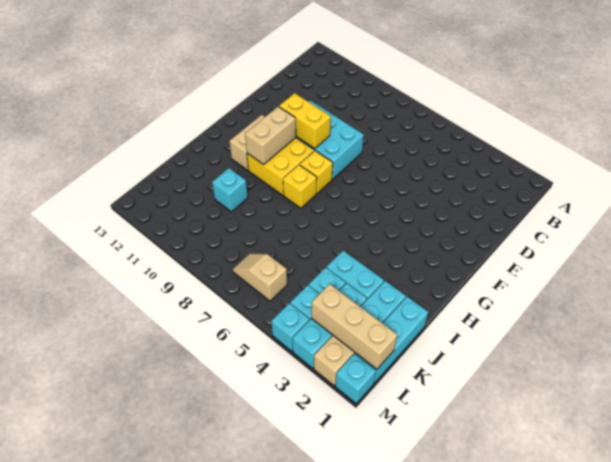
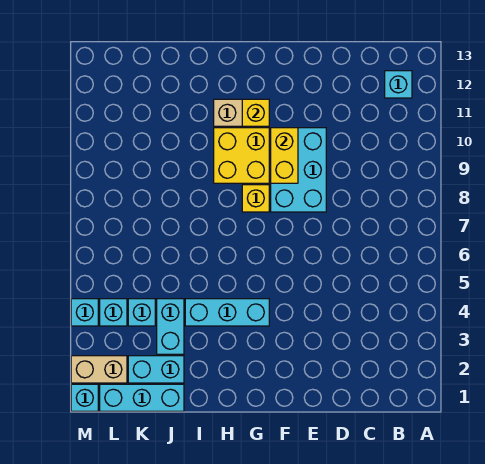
tan 1x2 brick [245,106,296,164] -> none
yellow 1x1 brick [283,165,317,208] -> yellow 1x1 brick moved to [242,99,269,126]
cyan 1x1 brick [212,168,248,212] -> cyan 1x1 brick moved to [385,71,412,98]
cyan 1x3 brick [292,283,367,368] -> cyan 1x3 brick moved to [185,299,269,326]
tan 1x3 brick [311,284,397,369] -> none
tan 1x2 slope [233,253,287,301] -> none

